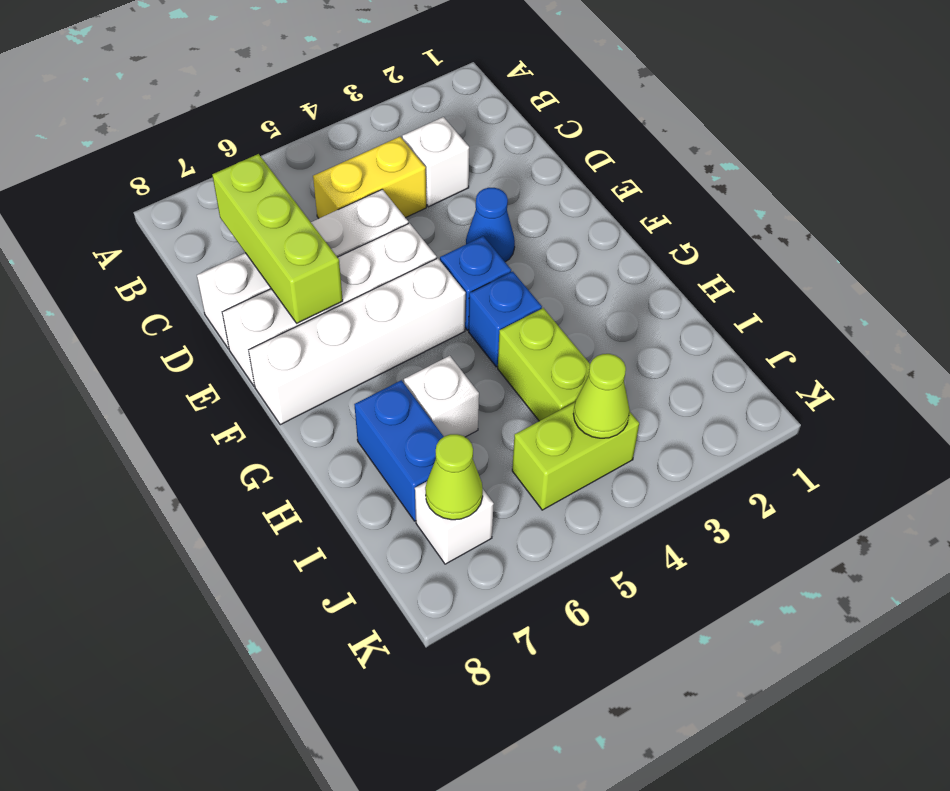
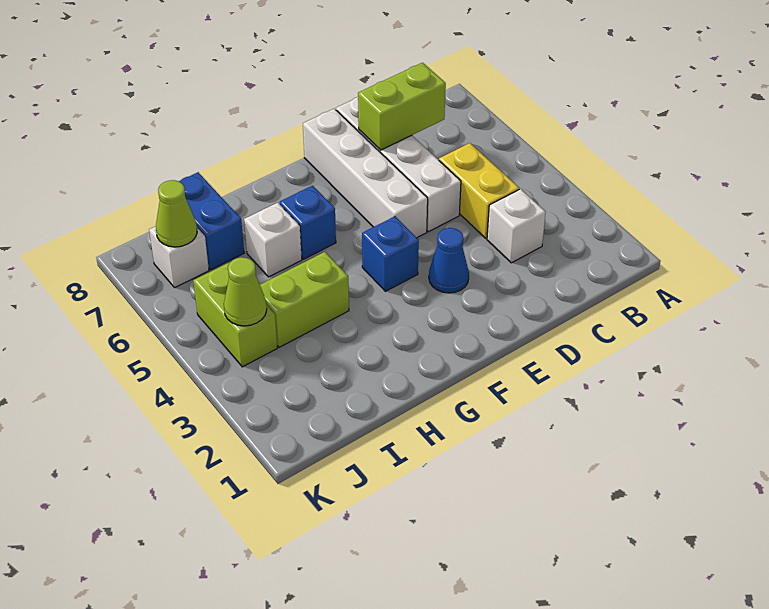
lime 1x3 brick [212,154,343,323] -> lime 1x2 brick [358,63,446,150]
white 1x4 brick [249,258,466,425] -> none
blue 1x1 brick [469,272,542,367] -> blue 1x1 brick moved to [280,186,336,259]
blue 1x2 brick [354,380,444,521] -> blue 1x2 brick turned to [179,172,244,270]

